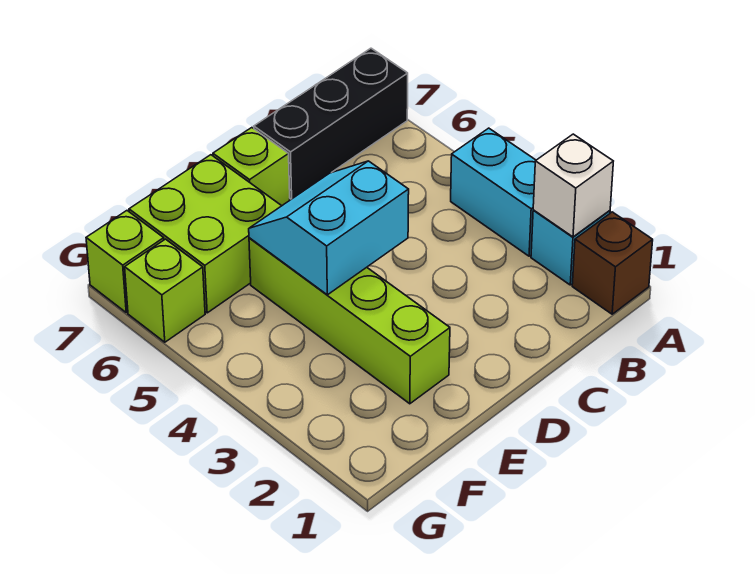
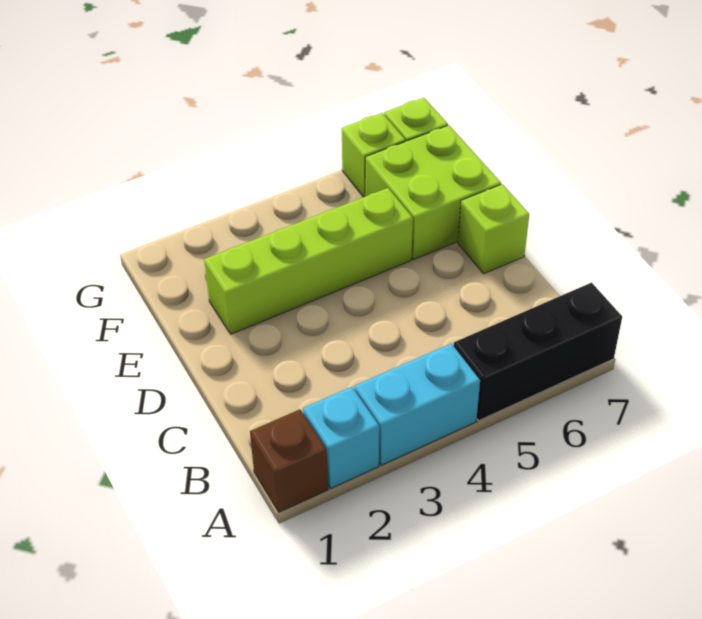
white 1x1 brick [533,134,613,237] -> none
black 1x3 brick [254,48,408,199] -> black 1x3 brick turned to [454,283,622,420]
cyan 2x2 slope [249,161,409,295] -> none

